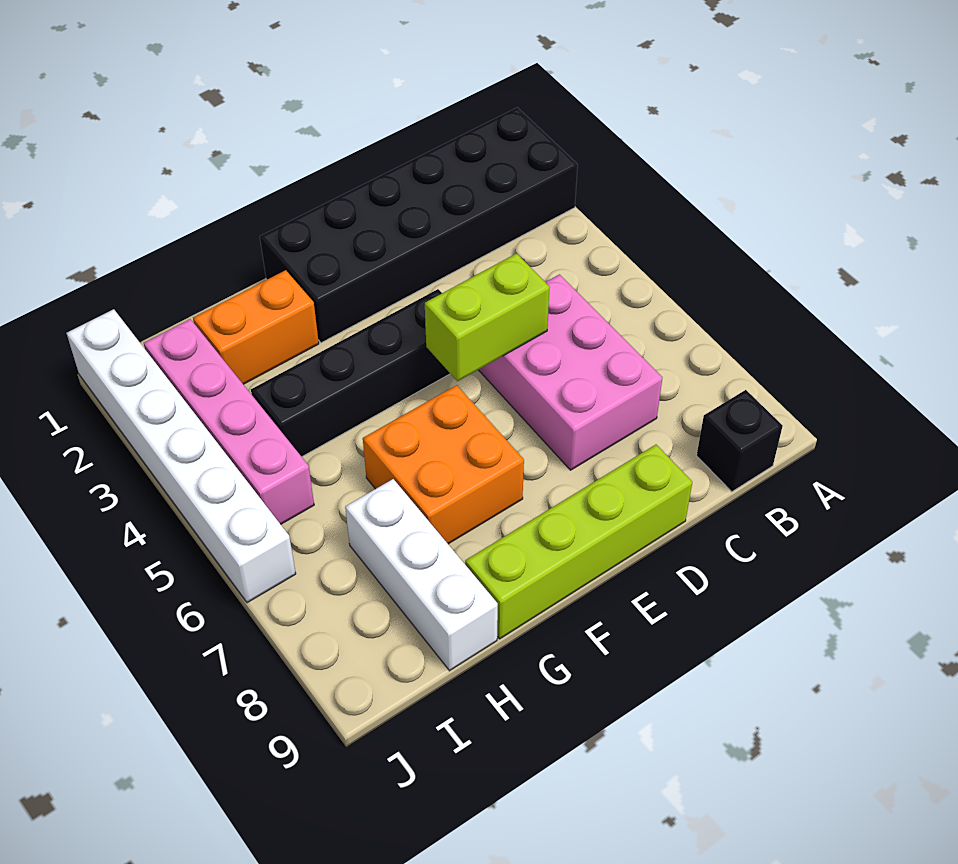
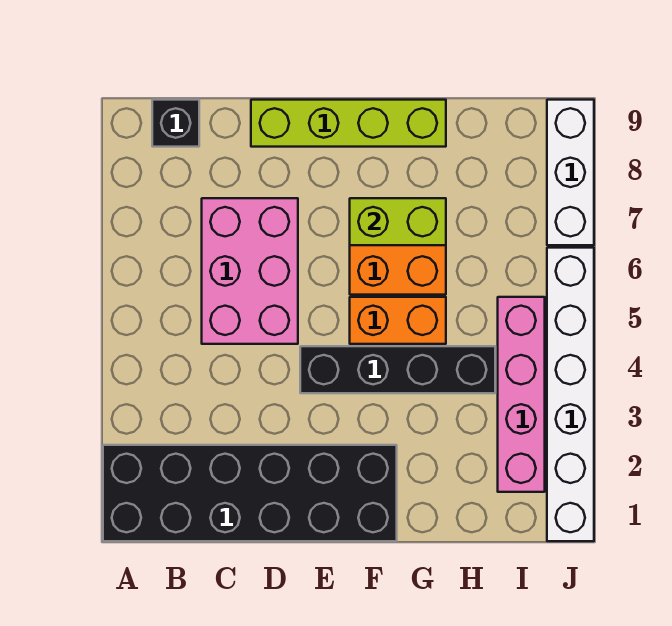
lime 1x2 brick [425,253,550,381] -> lime 1x2 brick moved to [350,198,446,245]
orange 1x2 brick [193,270,319,384] -> orange 1x2 brick moved to [350,297,446,344]
white 1x3 brick [345,479,498,671] -> white 1x3 brick moved to [547,100,594,245]

